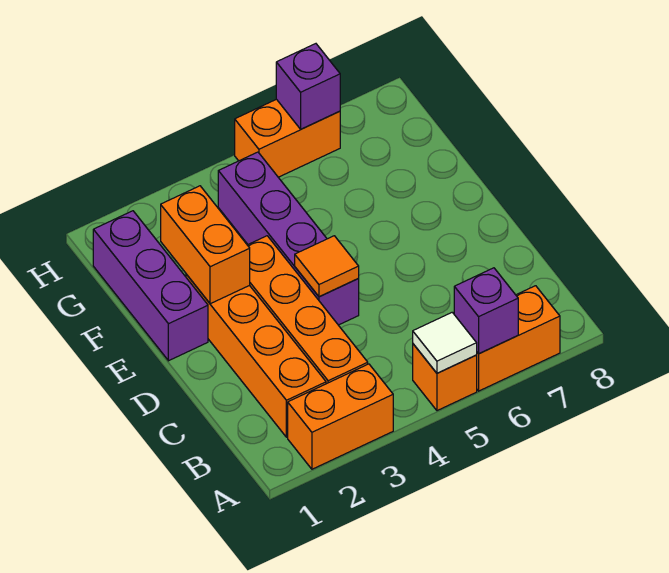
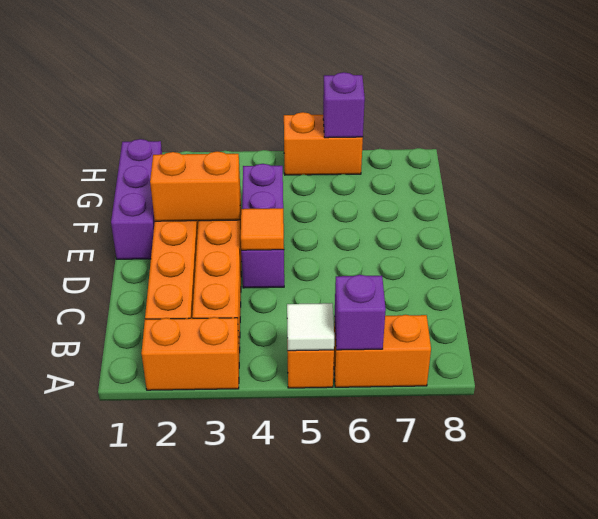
purple 1x4 brick [218,152,359,325] -> purple 1x3 brick [241,164,284,288]
orange 1x2 brick [161,186,250,304] -> orange 1x2 brick turned to [150,151,240,221]

